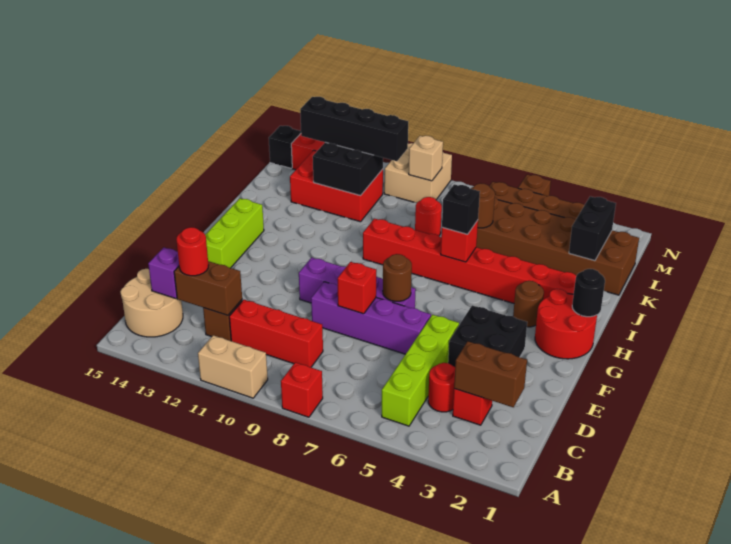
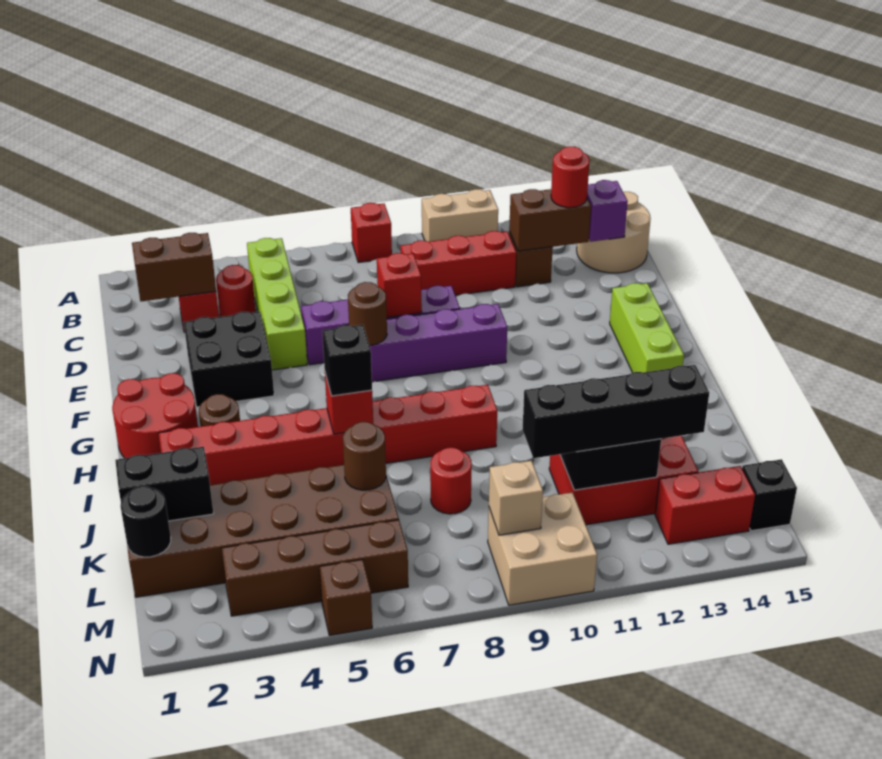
black 1x1 round brick [572,269,605,317] -> black 1x1 round brick moved to [120,486,171,557]
black 1x2 brick [569,196,616,261] -> black 1x2 brick turned to [115,447,214,521]

